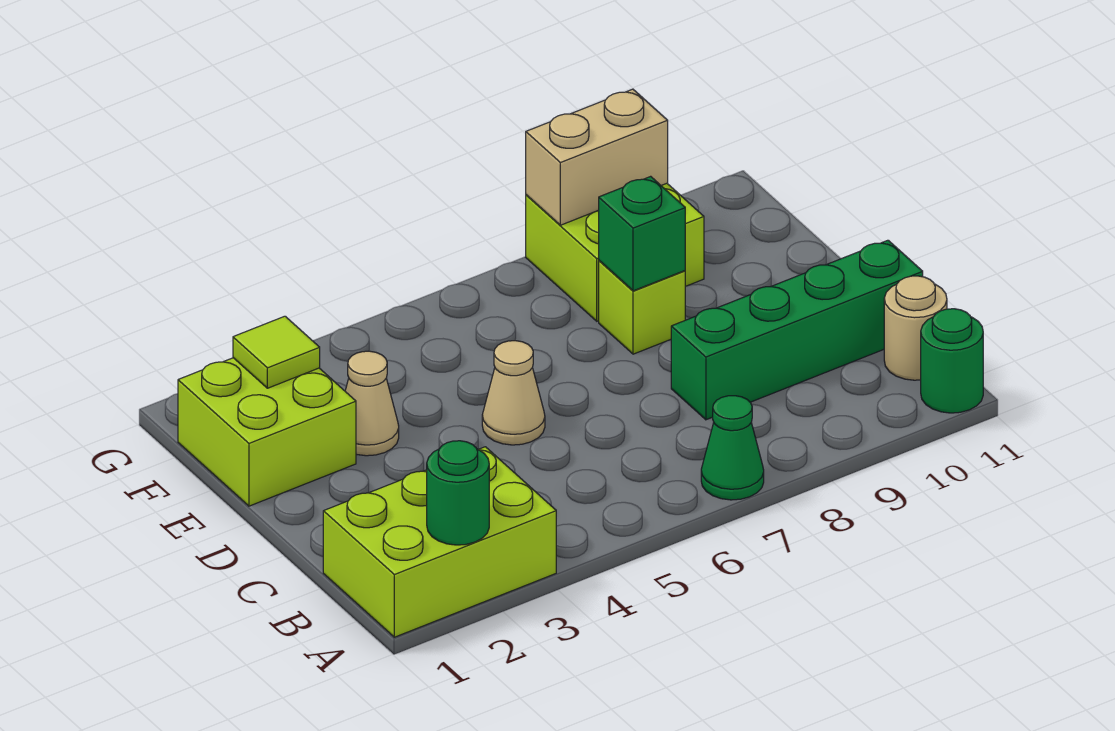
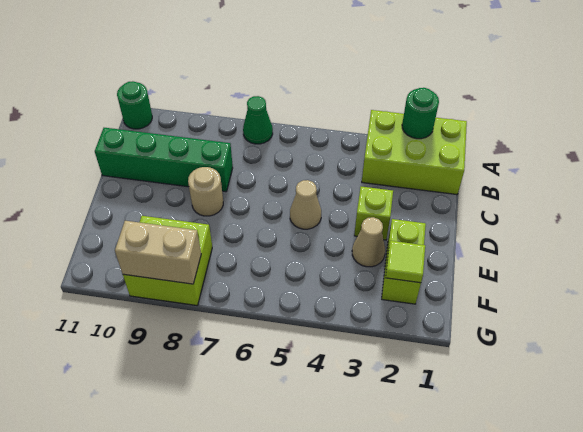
tan 1x1 round brick [884,276,947,380] -> tan 1x1 round brick moved to [188,167,223,216]
lime 2x2 brick [178,358,356,506] -> lime 1x2 brick [382,219,426,304]
lime 1x1 brick [599,261,685,354] -> lime 1x1 brick moved to [354,186,393,240]
green 1x1 brick [599,176,685,291] -> none

